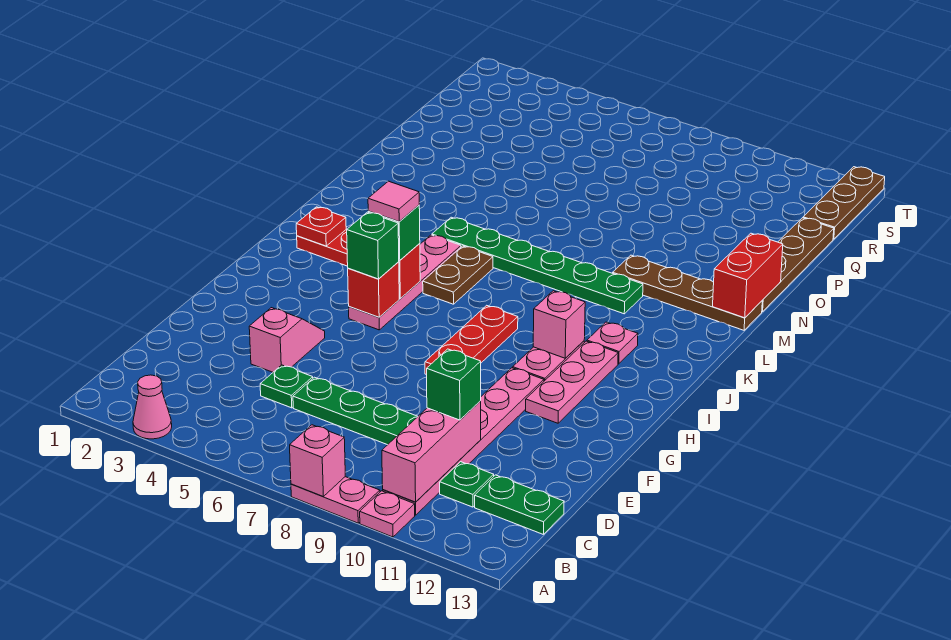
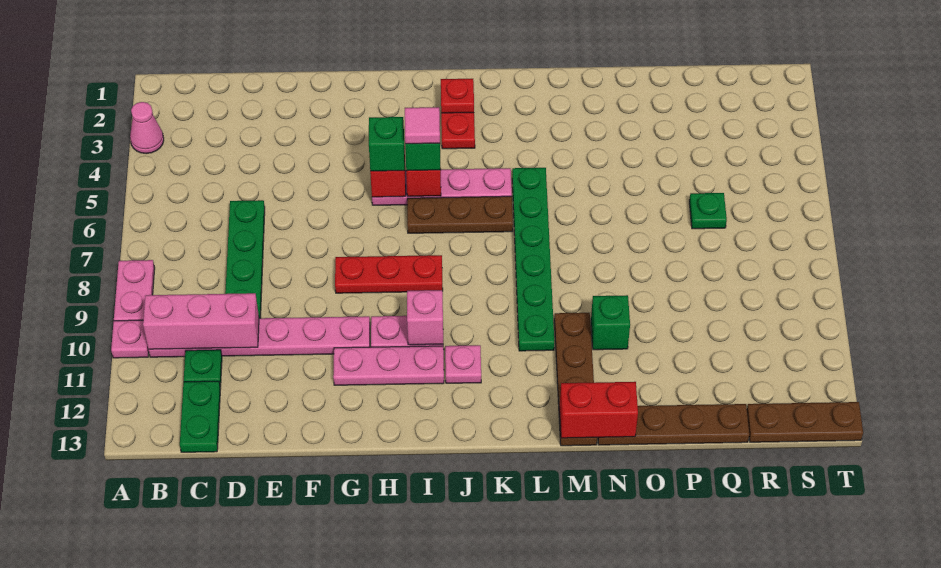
pink 1x1 brick [290,425,345,496] -> none
green 1x1 plate [260,365,313,408] -> green 1x1 plate moved to [689,193,727,229]
green 1x1 brick [427,349,481,420] -> green 1x1 brick moved to [591,295,630,350]
pink 1x2 slope [249,308,325,372] -> none
brown 1x2 plate [423,246,493,304] -> brown 1x3 plate [407,196,513,233]

